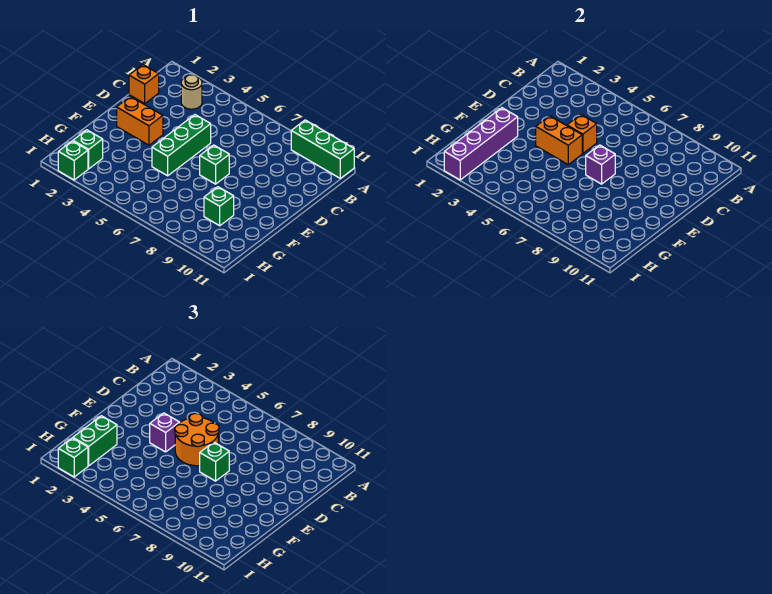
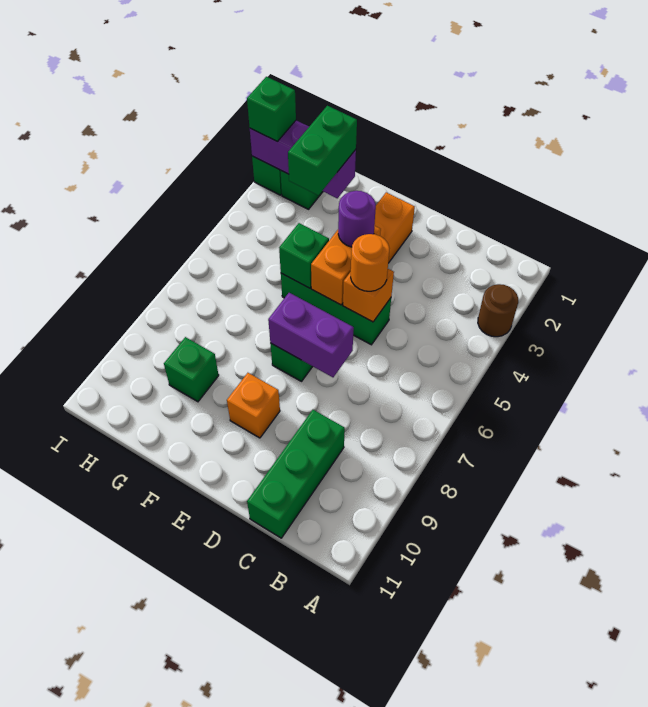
none -> brown 1x1 round brick [478,284,518,337]
green 1x3 brick [291,120,354,178] -> green 1x3 brick moved to [247,410,345,538]
tan 1x1 round brick [181,75,202,109] -> none
orange 1x1 brick [129,65,159,103] -> orange 1x1 brick moved to [227,373,280,438]
orange 2x2 round brick [175,413,219,466] -> orange 1x1 round brick [351,234,389,291]
purple 1x1 brick [150,413,180,452] -> purple 1x1 round brick [338,191,376,247]
purple 1x1 brick [586,145,615,184] -> purple 1x2 brick [268,293,354,377]
green 1x1 brick [200,442,229,481] -> green 1x1 brick moved to [279,223,329,288]
purple 1x4 brick [444,108,518,180] -> purple 1x3 brick [250,120,356,198]
green 1x2 brick [73,416,117,466] -> green 1x2 brick turned to [288,106,357,195]

